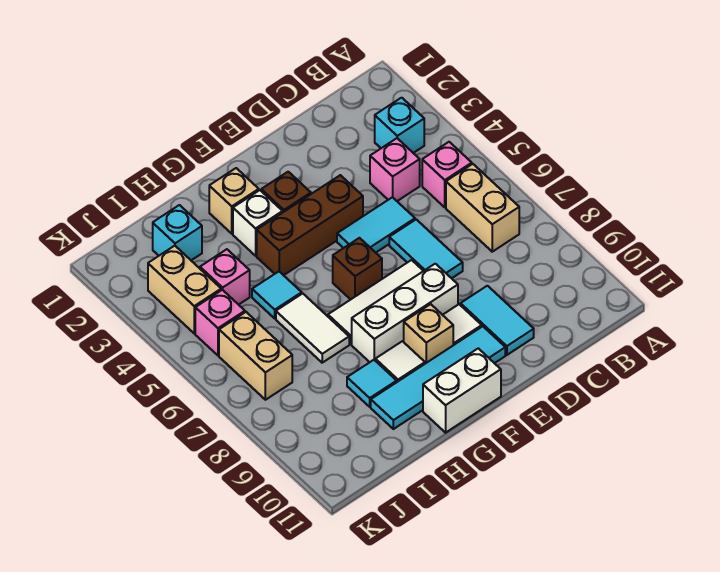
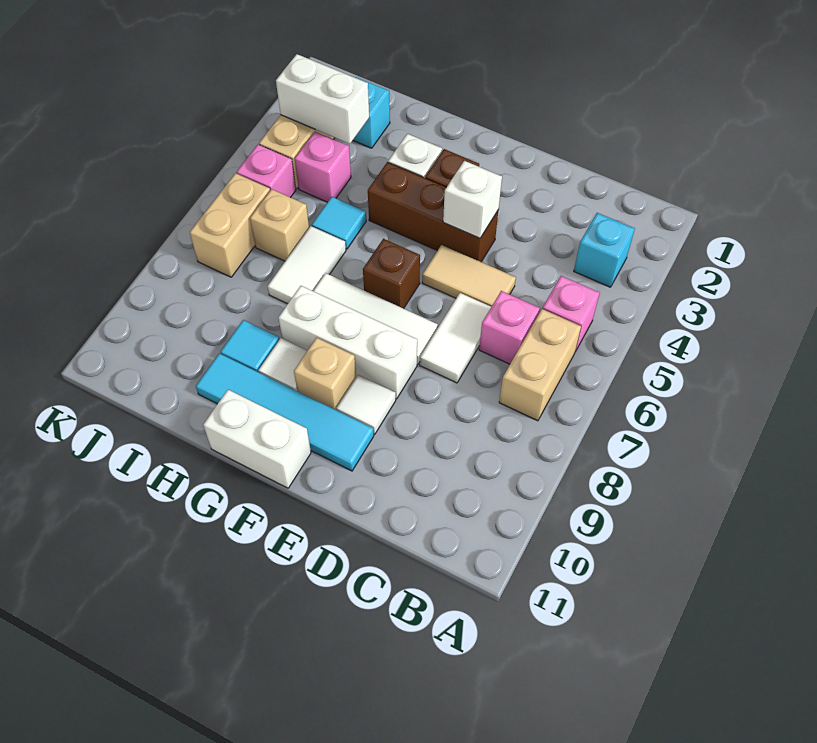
pink 1x1 brick [370,138,420,201] -> pink 1x1 brick moved to [479,291,540,364]
cyan 1x2 tile [337,197,415,253] -> tan 1x2 tile [422,245,516,307]
cyan 1x2 tile [389,219,463,278] -> white 1x2 tile [420,293,491,383]
cyan 1x2 tile [460,286,534,355] -> none
none -> white 1x1 brick [443,161,502,238]
tan 1x1 brick [209,168,259,234] -> tan 1x1 brick moved to [250,189,309,261]
none -> white 1x2 brick [276,54,369,144]

